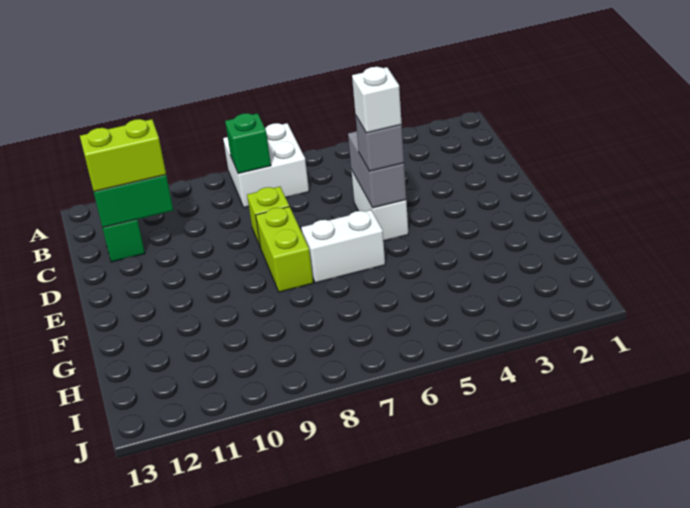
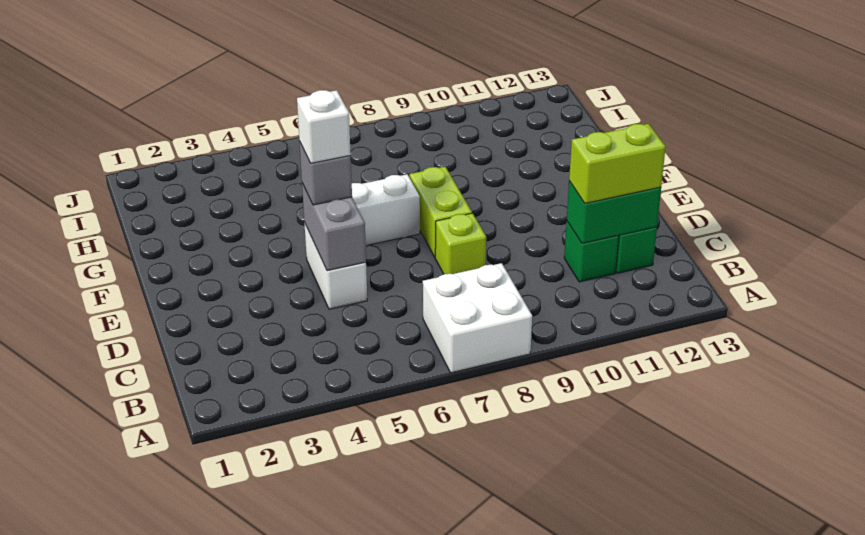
green 1x1 brick [225,113,271,174] -> green 1x1 brick moved to [564,221,619,282]

